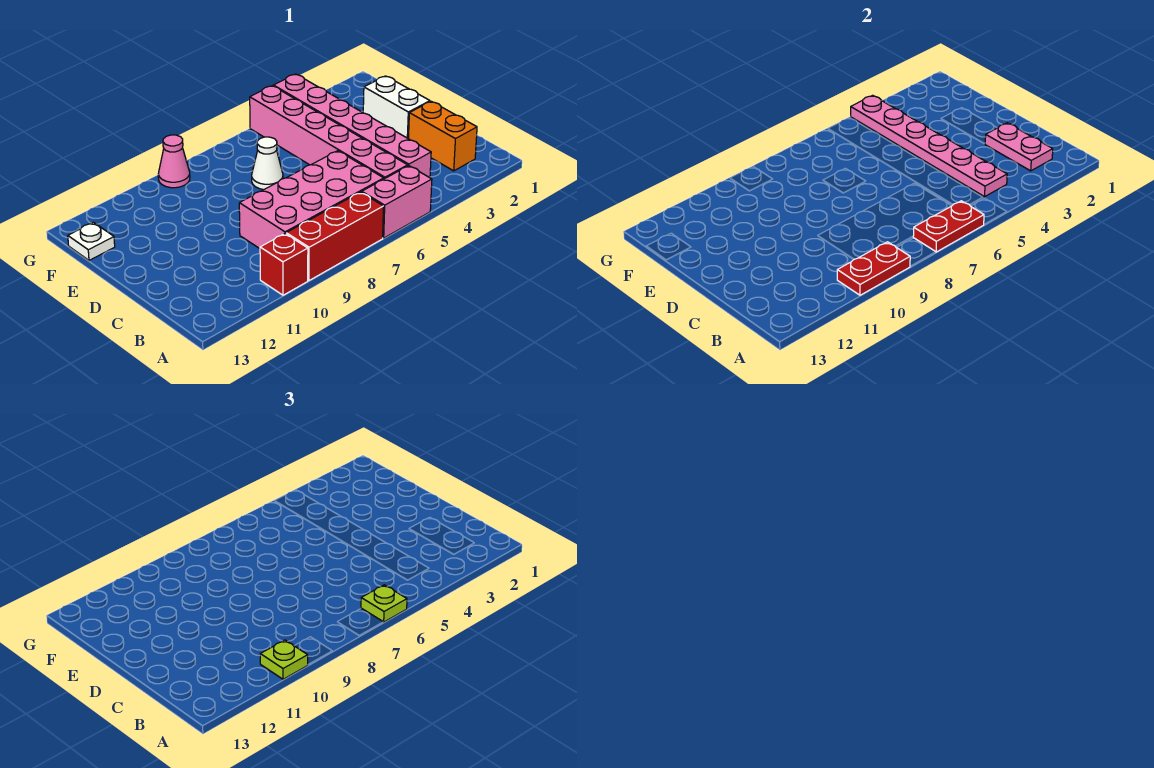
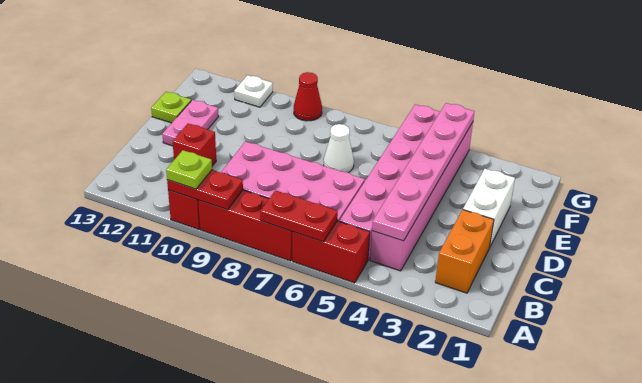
pink 1x2 brick [362,166,432,238] -> red 1x2 brick [292,221,370,283]
lime 1x1 plate [361,585,407,622] -> lime 1x1 plate moved to [151,92,191,123]
pink 1x2 plate [985,123,1053,171] -> pink 1x2 plate moved to [162,100,218,146]
none -> red 1x1 brick [173,124,216,166]
white 1x1 plate [68,222,115,260] -> white 1x1 plate moved to [234,75,273,107]
pink 1x1 cone [158,135,190,188] -> red 1x1 cone [294,72,322,121]

